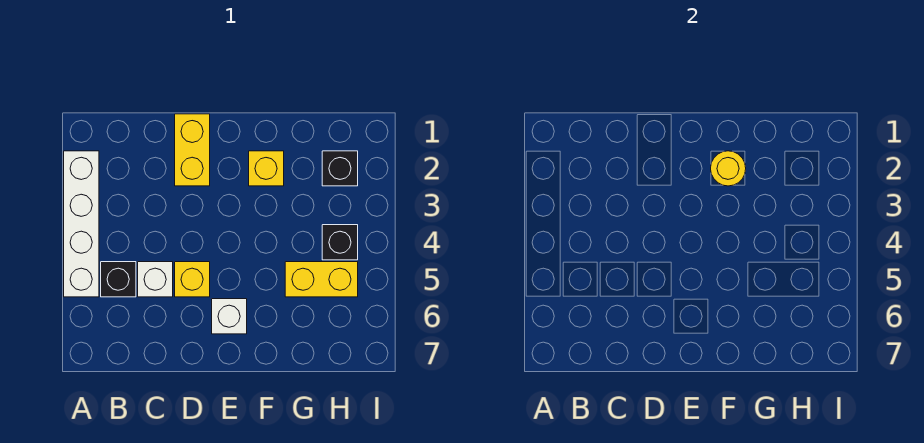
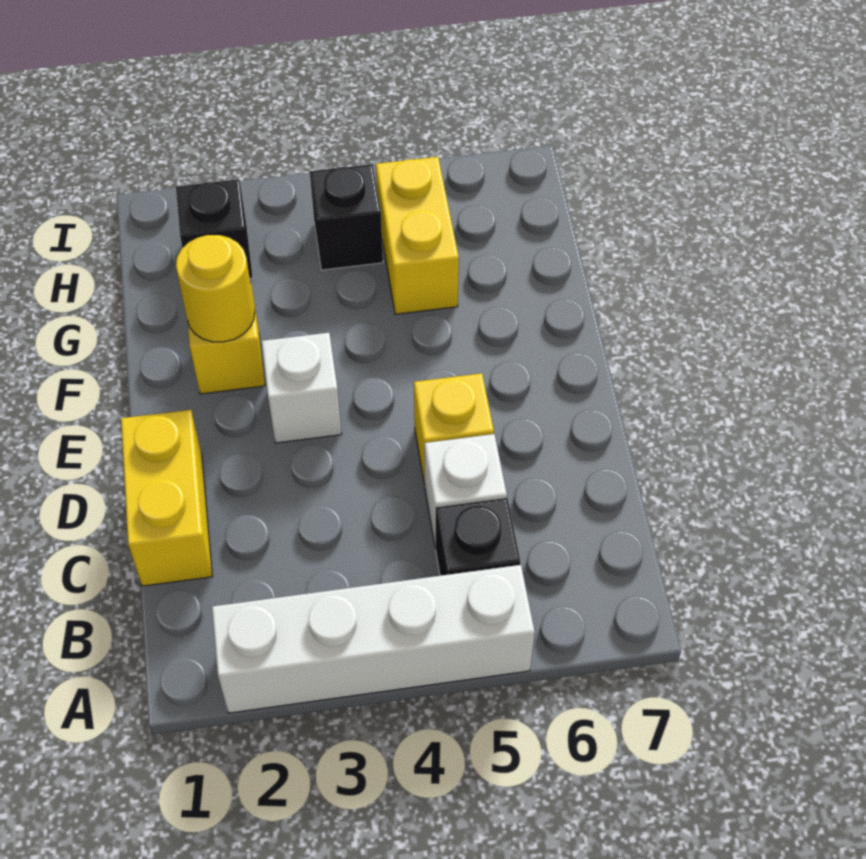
yellow 1x2 brick [175,114,210,186] -> yellow 1x2 brick turned to [121,410,212,586]
white 1x1 brick [212,299,247,334] -> white 1x1 brick moved to [262,333,342,443]

